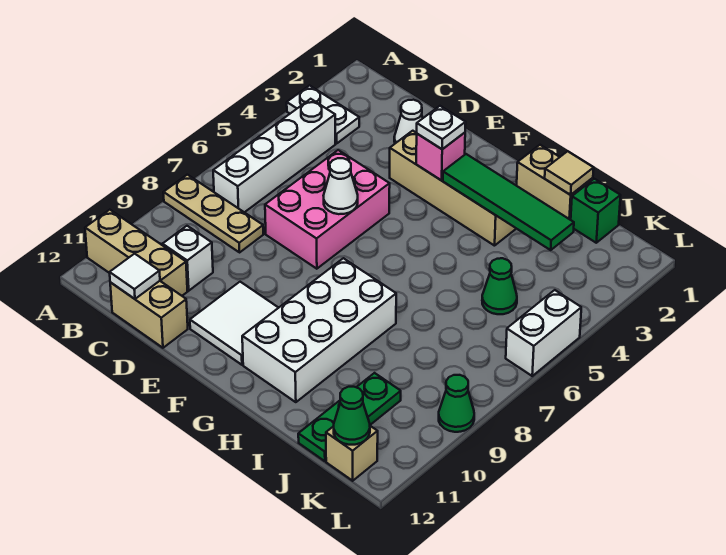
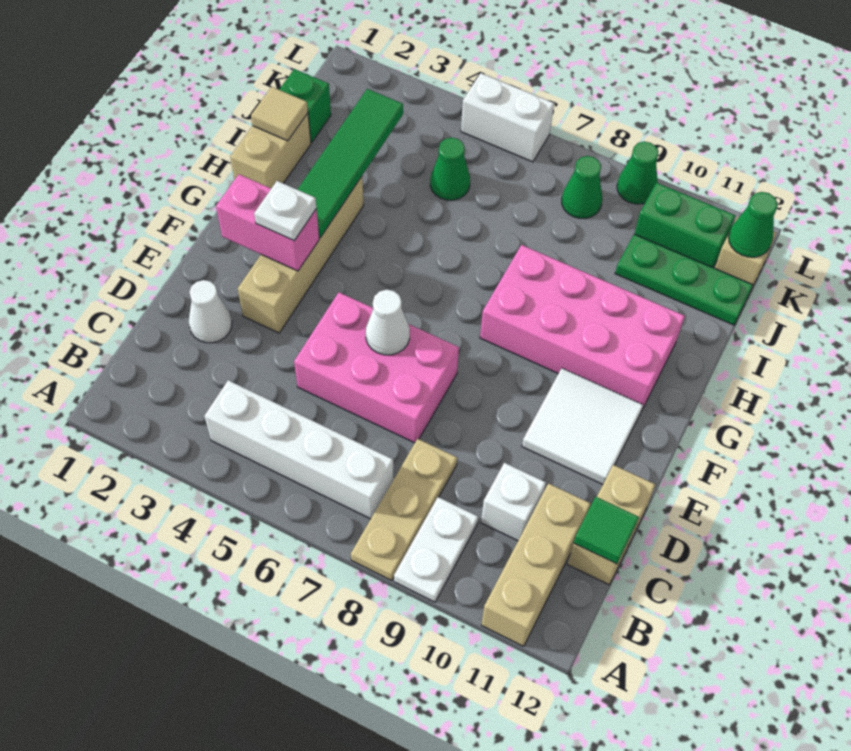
white 1x2 plate [287,85,359,144] -> white 1x2 plate moved to [394,497,479,602]
white 1x1 tile [110,254,160,299] -> green 1x1 tile [574,497,639,564]
pink 1x1 brick [416,133,465,180] -> pink 1x2 brick [216,174,319,271]
white 2x4 brick [242,258,396,402] -> pink 2x4 brick [480,245,685,409]
none -> green 1x1 cone [562,156,602,218]
none -> green 1x2 brick [635,183,735,268]

